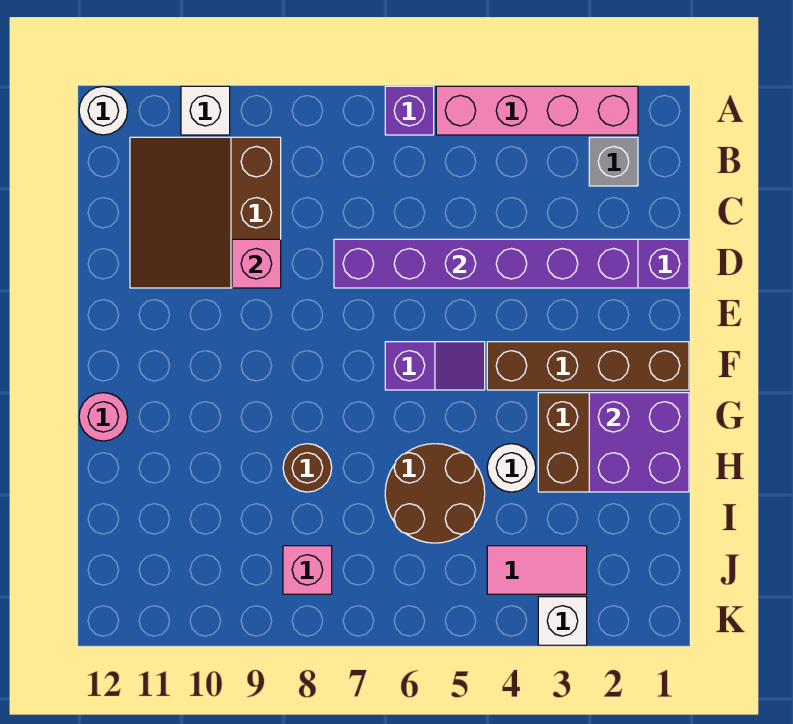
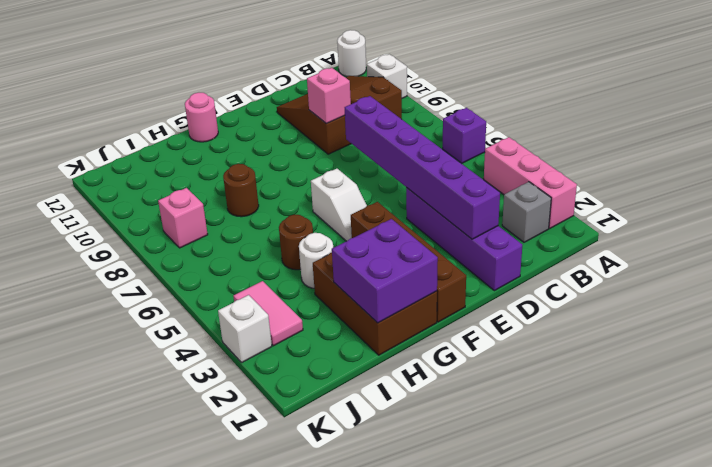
pink 1x4 brick [436,86,638,135] -> pink 1x3 brick [484,137,577,228]
purple 1x2 slope [385,342,485,390] -> white 1x2 slope [311,169,367,241]
brown 2x2 round brick [385,444,485,543] -> brown 1x1 round brick [279,215,313,270]

